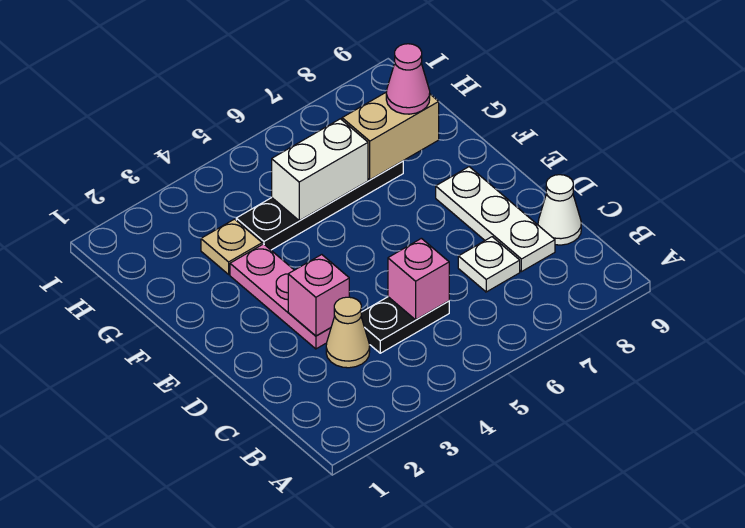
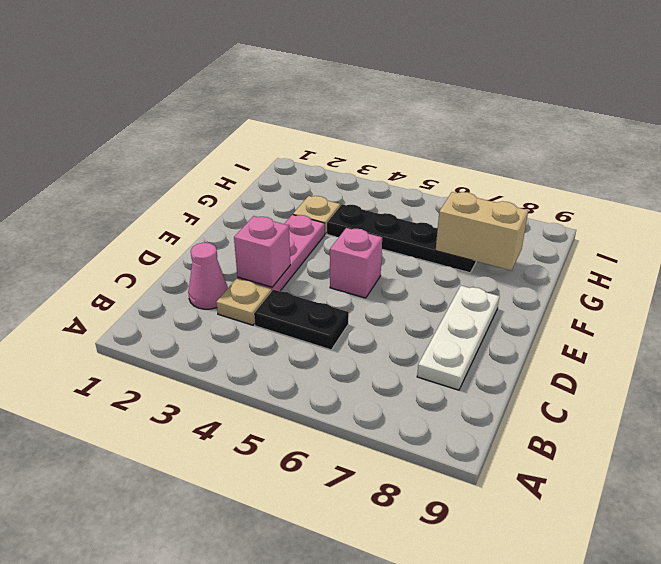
tan 1x1 cone [326,297,370,368] -> tan 1x1 plate [216,279,272,325]
pink 1x1 brick [388,238,449,320] -> pink 1x1 brick moved to [330,228,382,298]
white 1x1 plate [458,237,520,292] -> none
white 1x1 cone [538,175,581,245] -> none
white 1x2 brick [272,119,368,220] -> none
pink 1x1 cone [386,44,430,114] -> pink 1x1 cone moved to [188,243,228,309]

